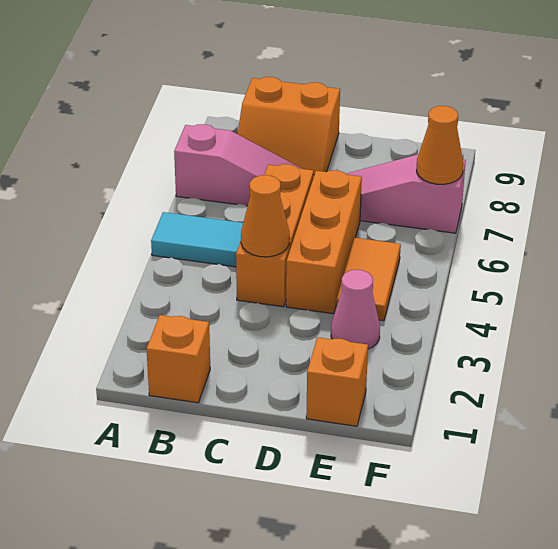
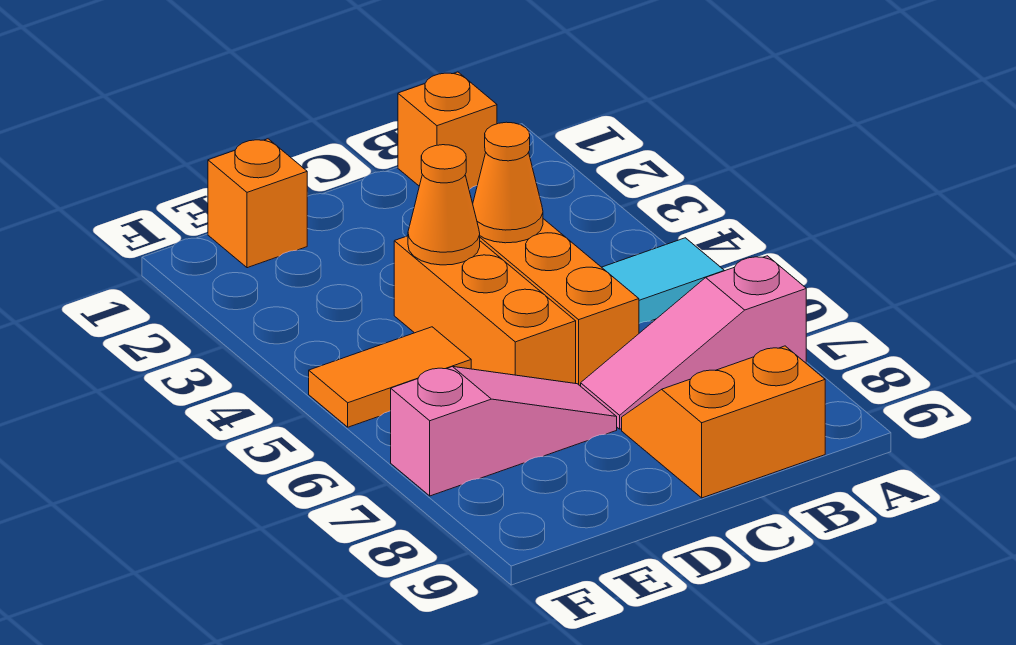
pink 1x1 cone [331,270,380,349] -> none
orange 1x2 tile [336,238,401,321] -> orange 1x2 tile turned to [309,327,471,427]
orange 1x1 cone [417,106,463,184] -> orange 1x1 cone moved to [408,145,480,265]

